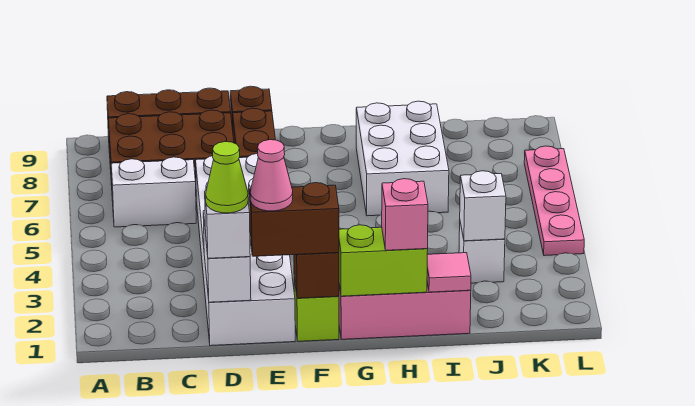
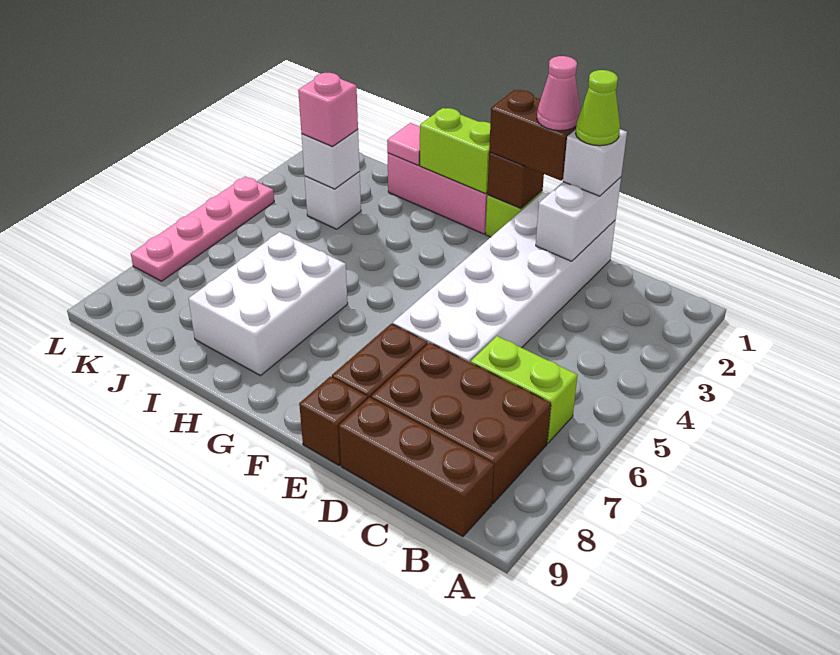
white 1x2 brick [111,157,196,227] -> lime 1x2 brick [471,336,578,443]
pink 1x1 brick [382,179,428,250] -> pink 1x1 brick moved to [298,73,358,147]

